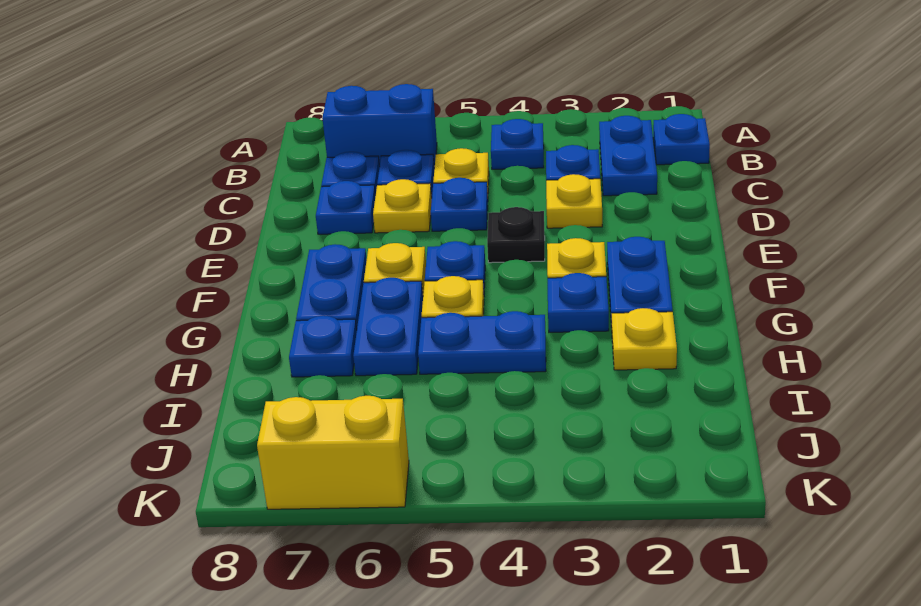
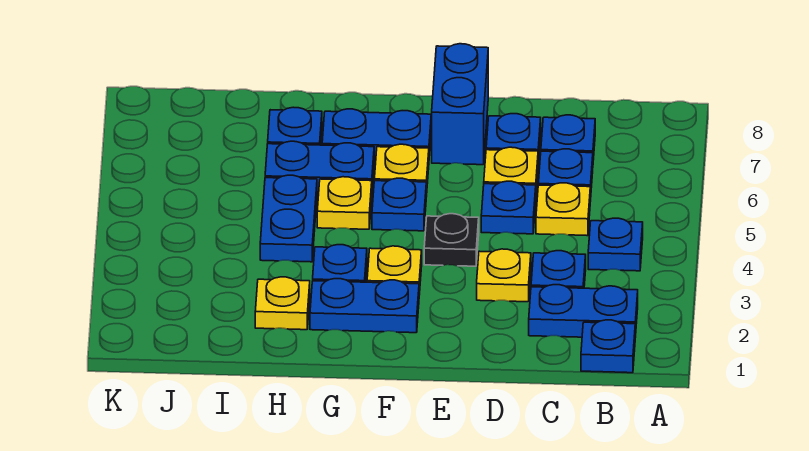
blue 1x2 brick [322,84,437,169] -> blue 1x2 brick moved to [432,44,488,165]
yellow 1x2 brick [257,396,409,509] -> none

